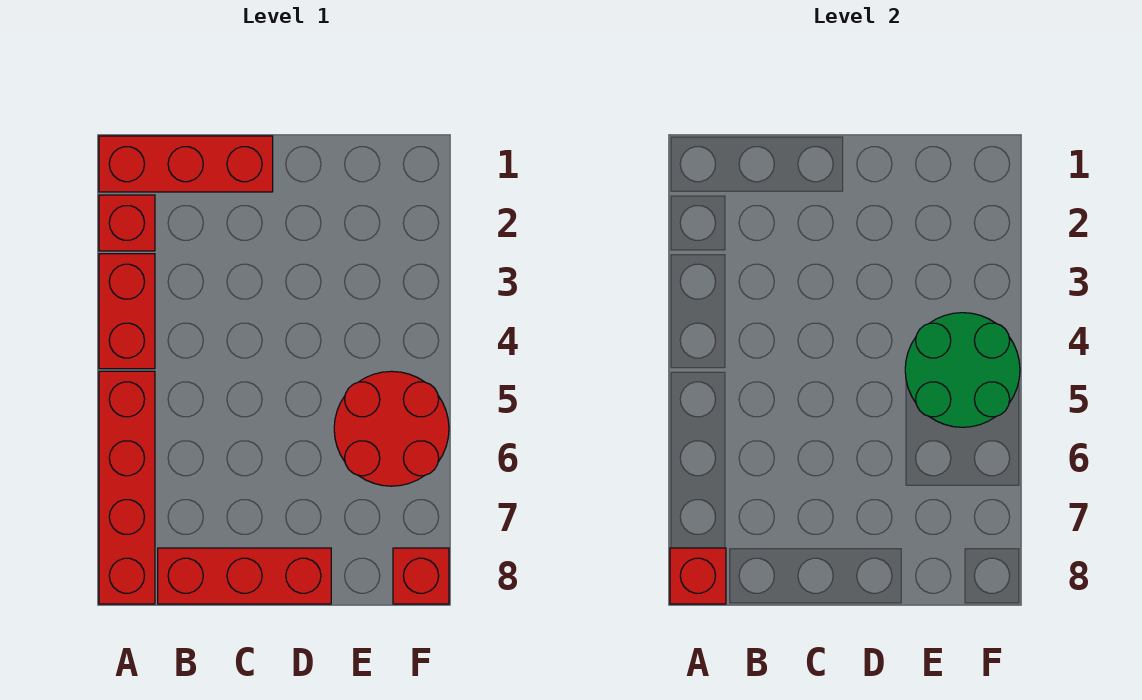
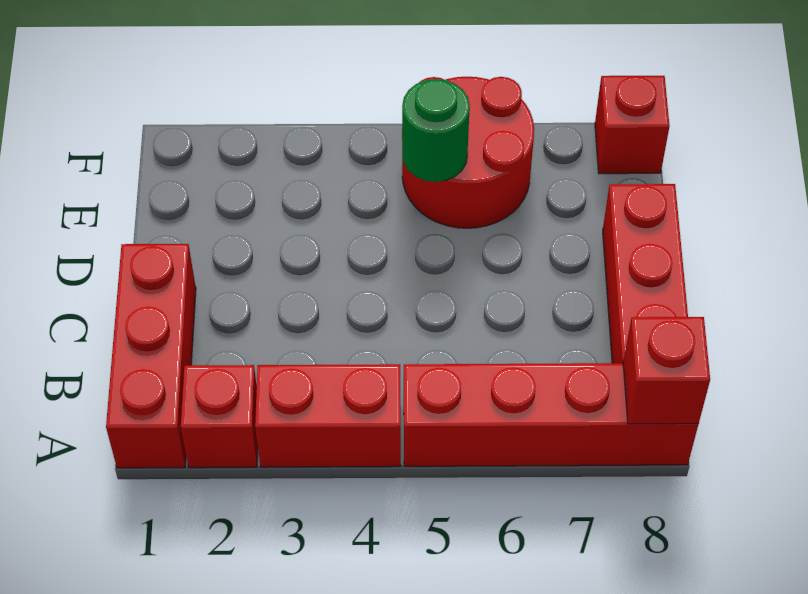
green 2x2 round brick [905,313,1020,427] -> green 1x1 round brick [402,79,470,182]

